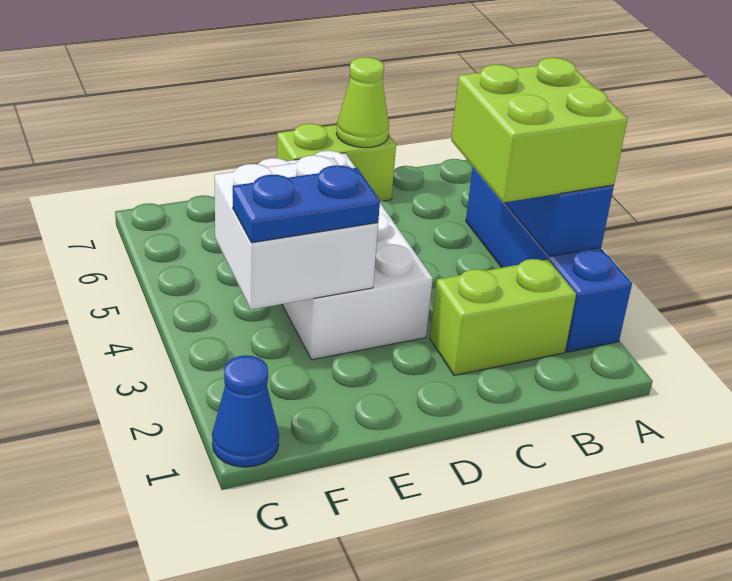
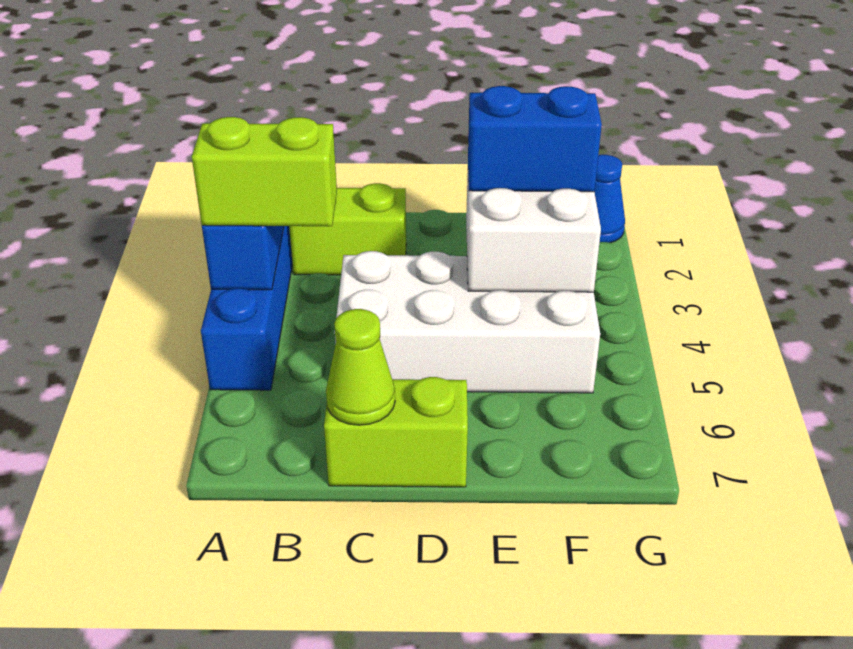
lime 2x2 brick [451,58,628,203] -> lime 1x2 brick [192,117,337,226]
white 2x4 brick [258,151,433,360] -> white 2x4 brick turned to [335,251,600,393]
blue 1x2 plate [233,165,380,243] -> blue 1x2 brick [468,86,602,192]

